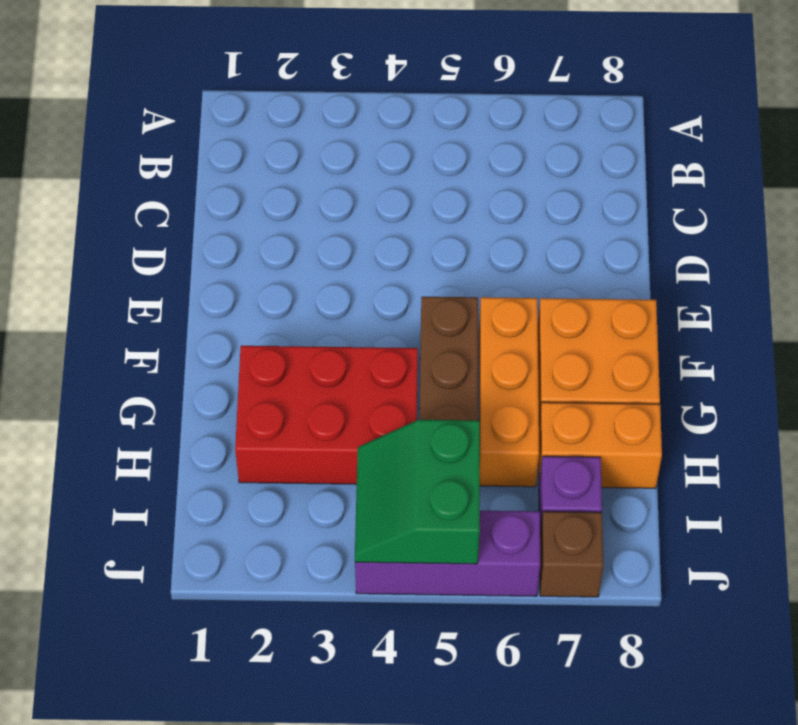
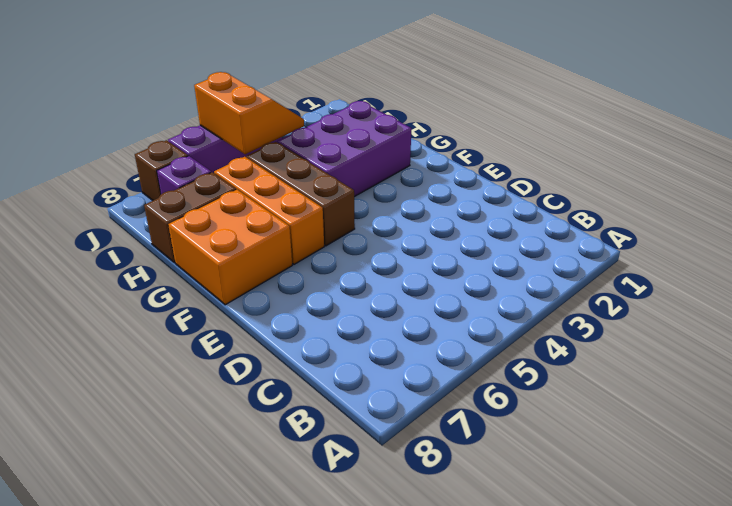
red 2x3 brick [235,346,418,484] -> purple 2x3 brick [277,101,411,197]
orange 1x2 brick [538,402,662,488] -> brown 1x2 brick [144,172,236,263]
green 2x2 slope [355,420,480,564] -> orange 2x2 slope [194,72,304,154]

